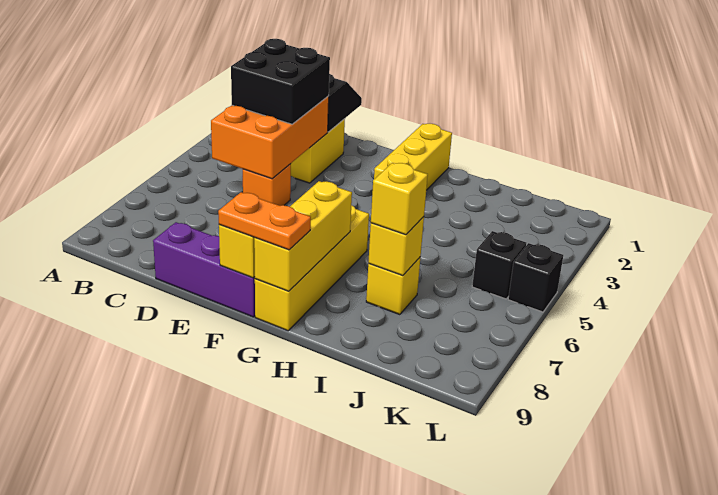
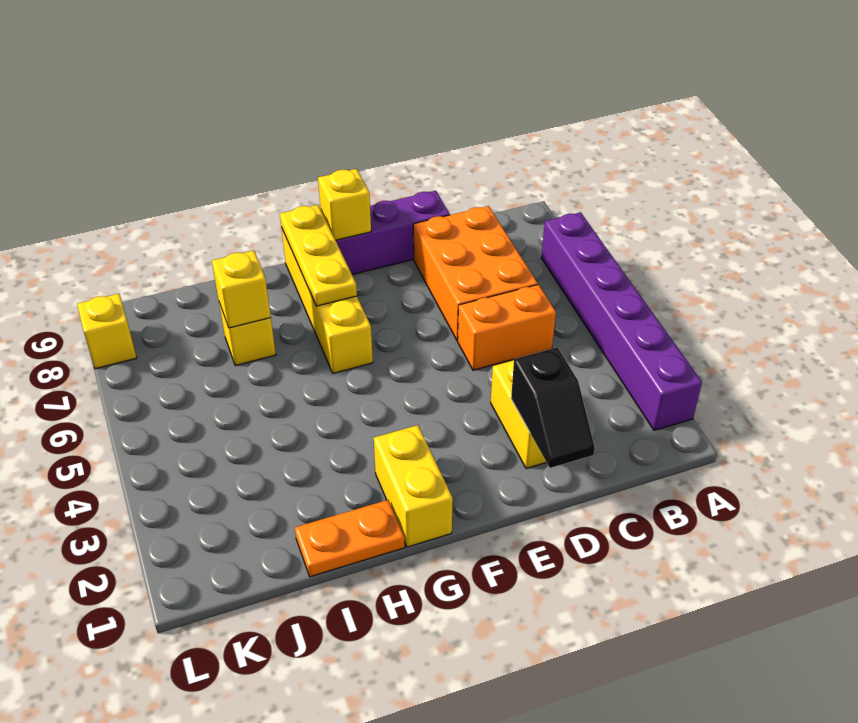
none -> purple 1x6 brick [541,212,702,431]
orange 2x3 brick [211,96,329,179] -> orange 2x3 brick moved to [413,206,538,341]
black 2x2 brick [231,39,330,124] -> none
orange 1x1 brick [243,164,291,206] -> orange 1x2 brick [458,284,556,370]
orange 1x2 plate [218,192,311,250] -> orange 1x2 plate moved to [295,500,405,577]
yellow 1x3 brick [374,124,452,190] -> yellow 1x2 brick [374,425,453,547]
yellow 1x3 brick [254,181,352,291] -> yellow 1x3 plate [280,205,357,306]
yellow 1x1 brick [371,163,428,235] -> yellow 1x1 brick moved to [77,294,137,369]
black 1x1 brick [472,231,526,299] -> none
black 1x1 brick [508,243,563,312] -> none

